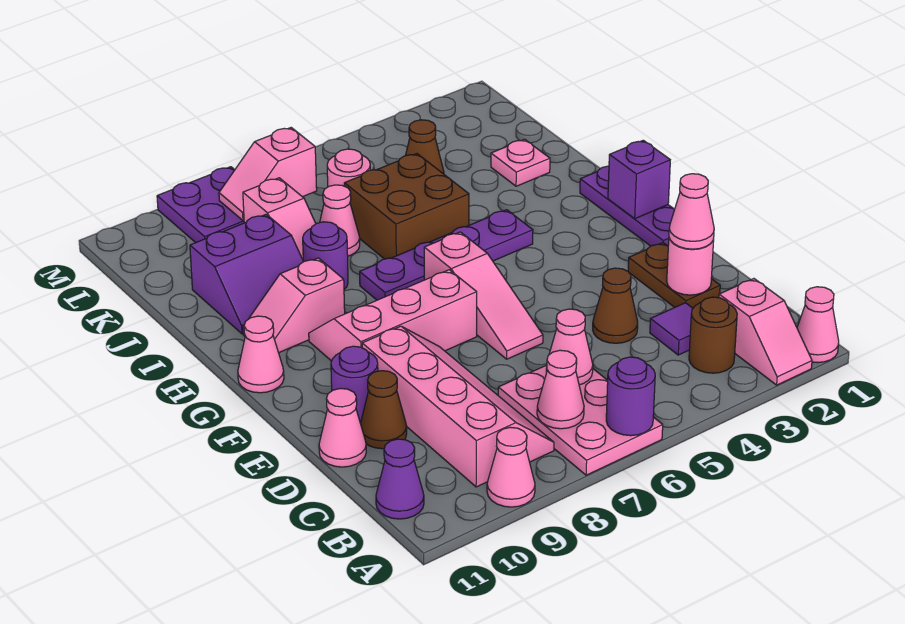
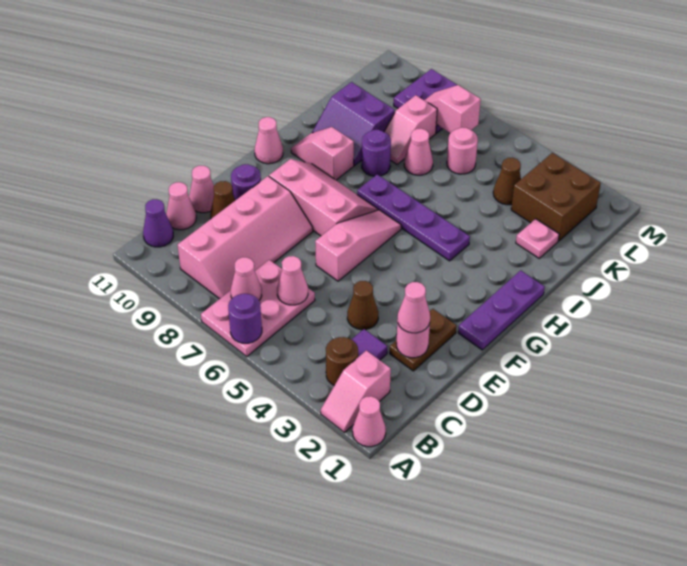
pink 1x1 cone [487,427,535,507] -> pink 1x1 cone moved to [166,182,196,230]
pink 1x3 slope [424,232,543,359] -> pink 1x3 slope turned to [315,210,401,281]
purple 1x1 brick [608,140,670,219] -> none
brown 2x2 brick [344,154,469,259] -> brown 2x2 brick moved to [511,153,601,241]

